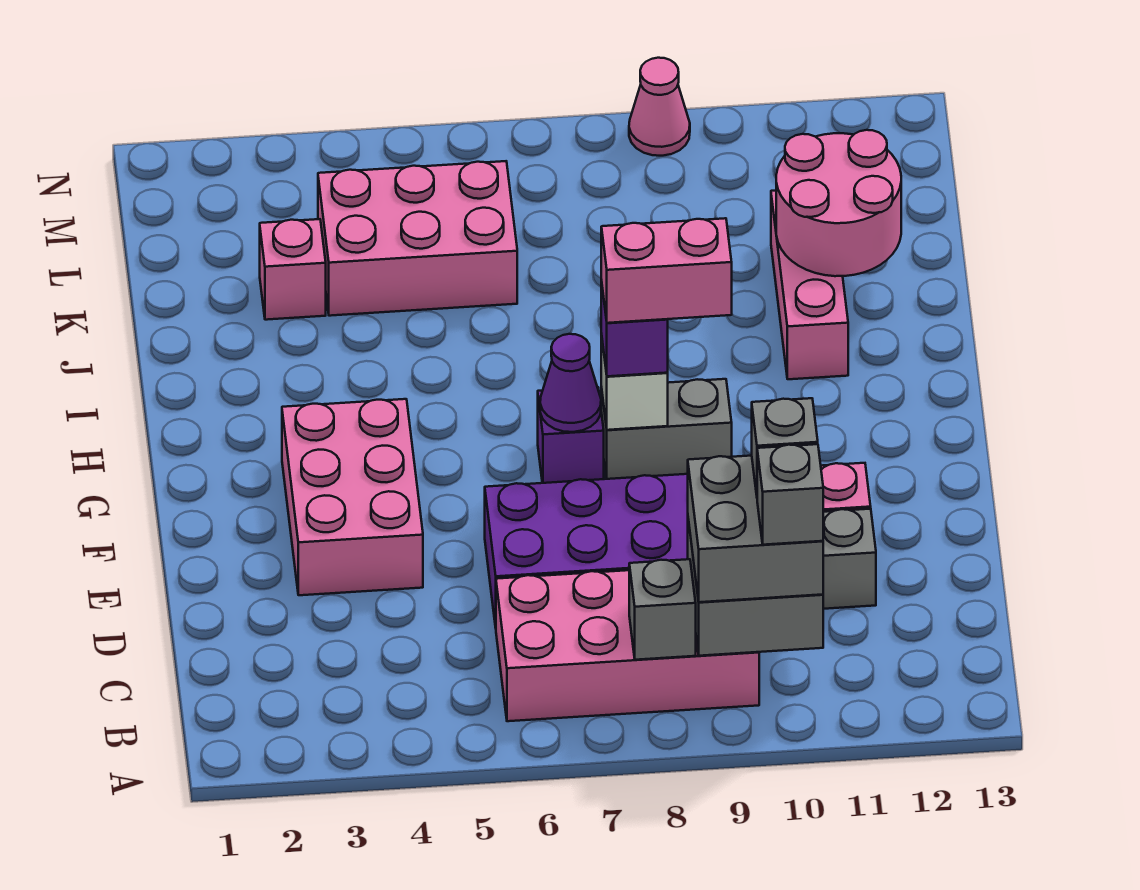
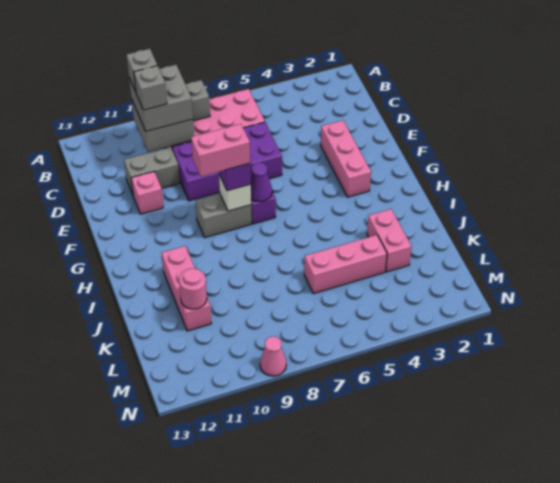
pink 2x3 brick [282,399,423,595] -> pink 1x3 brick [321,120,371,197]
pink 2x2 round brick [776,130,901,276] -> pink 1x1 round brick [179,269,207,309]
pink 1x1 brick [260,219,326,320] -> pink 1x2 brick [367,209,411,272]
pink 2x3 brick [318,161,517,316] -> pink 1x3 brick [304,235,387,294]

